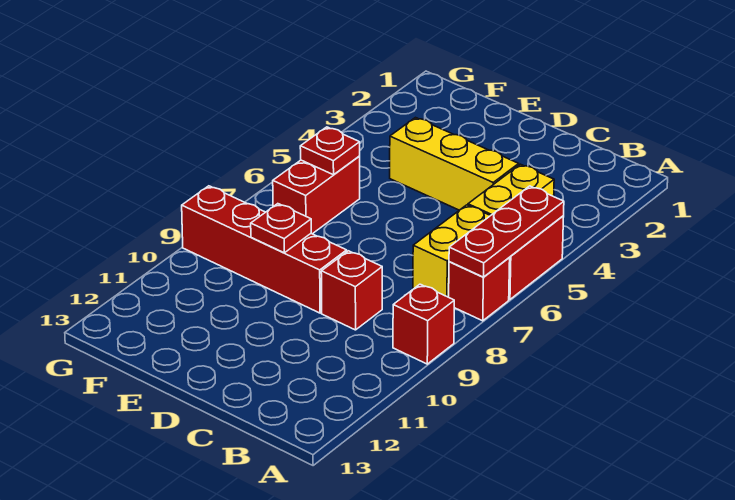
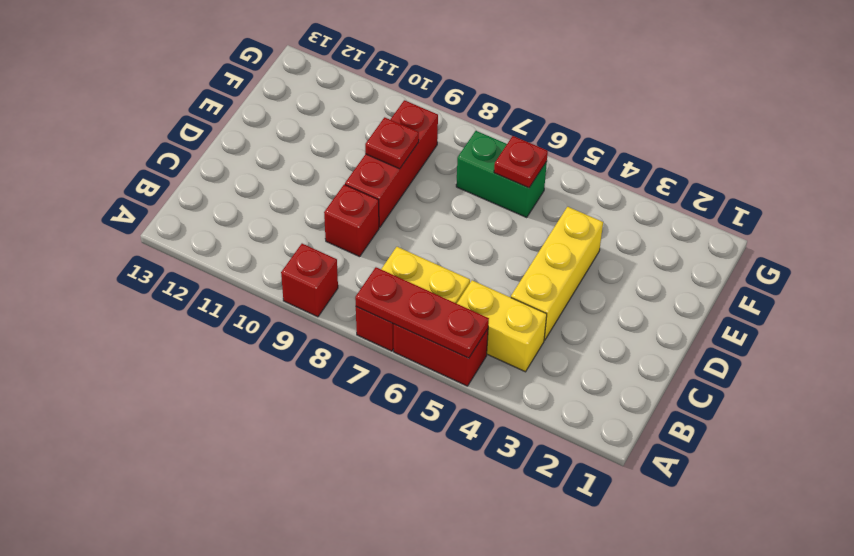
red 1x4 brick [182,186,347,313] -> red 1x3 brick [345,100,438,227]
red 1x2 brick [273,156,360,234] -> green 1x2 brick [456,131,547,217]

